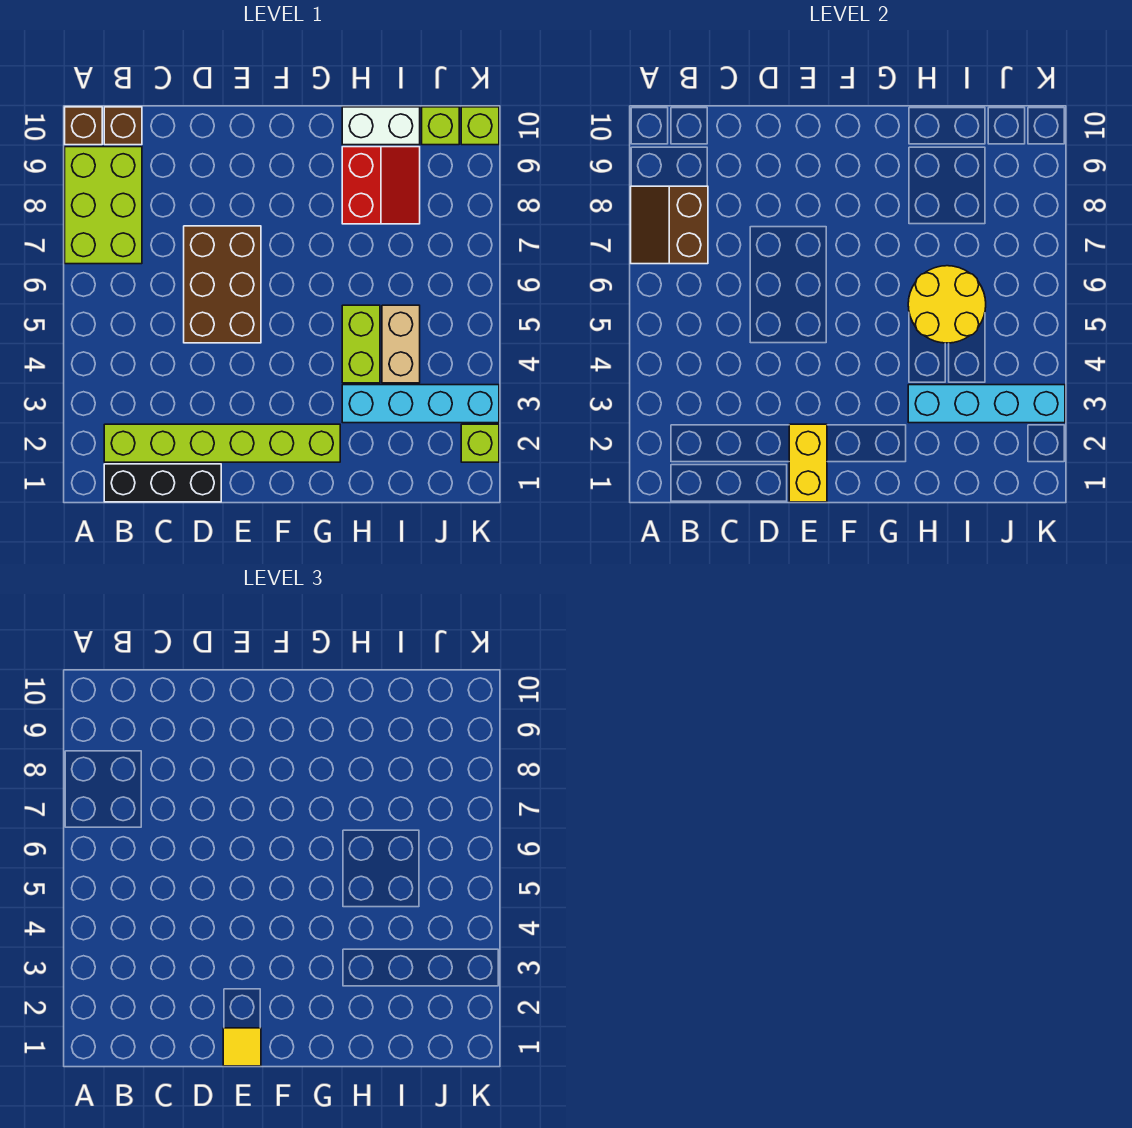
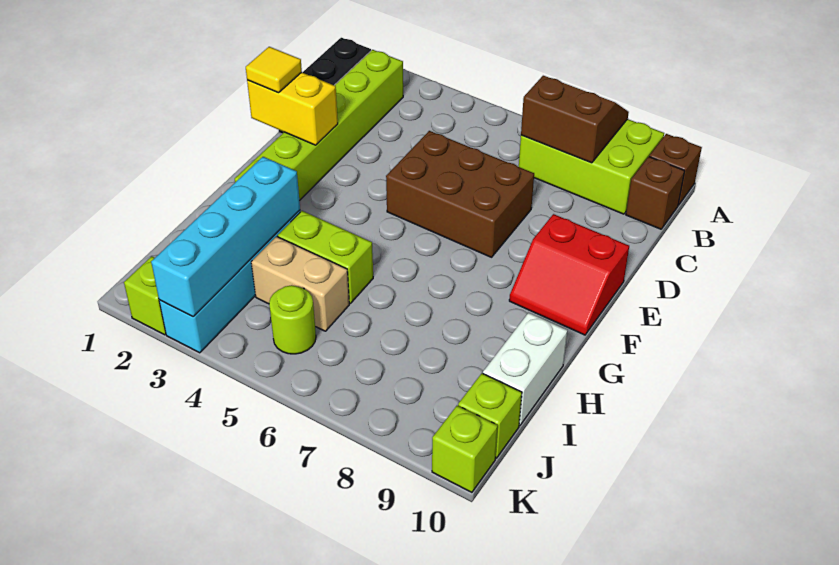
yellow 2x2 round brick [908,266,986,343] -> none
red 2x2 slope [342,147,420,224] -> red 2x2 slope moved to [509,214,629,335]
none -> lime 1x1 round brick [269,285,316,354]

